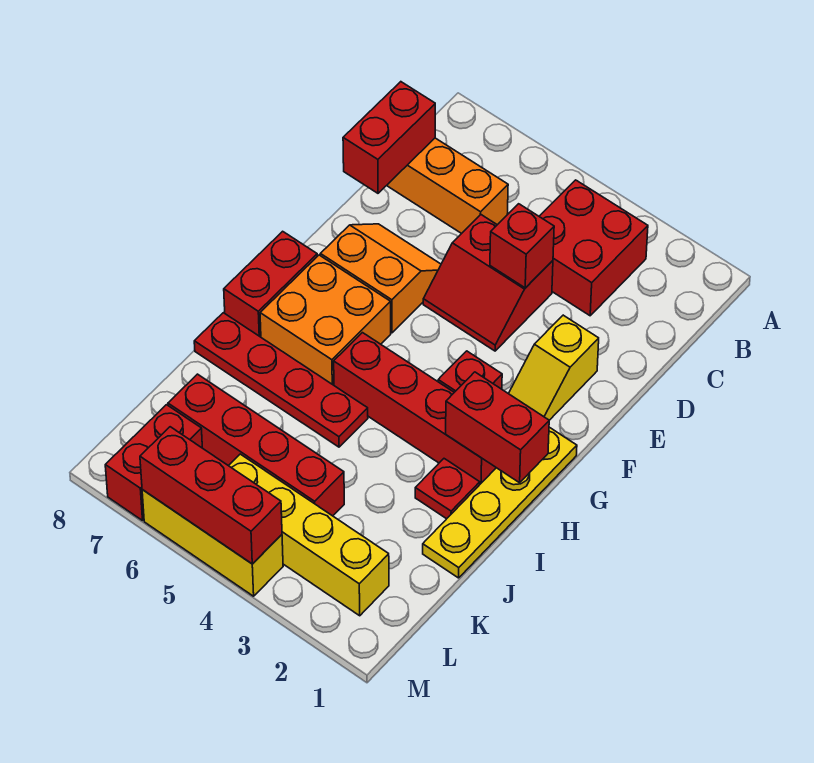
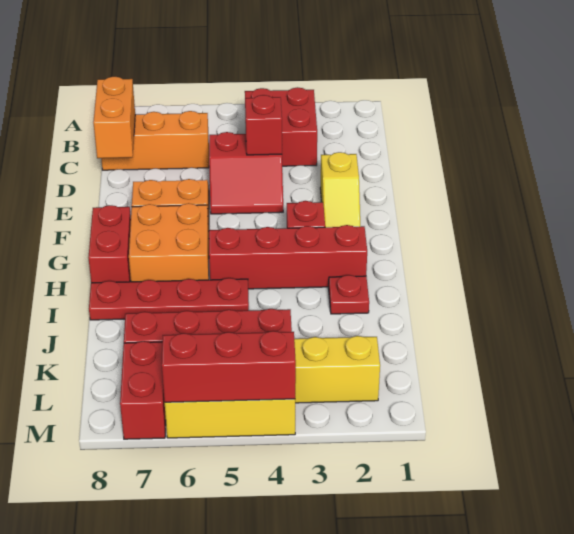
red 1x2 brick [343,82,435,193] -> orange 1x2 brick [93,76,135,158]
yellow 1x4 plate [423,427,577,578] -> none
red 1x2 brick [446,372,549,483] -> none

